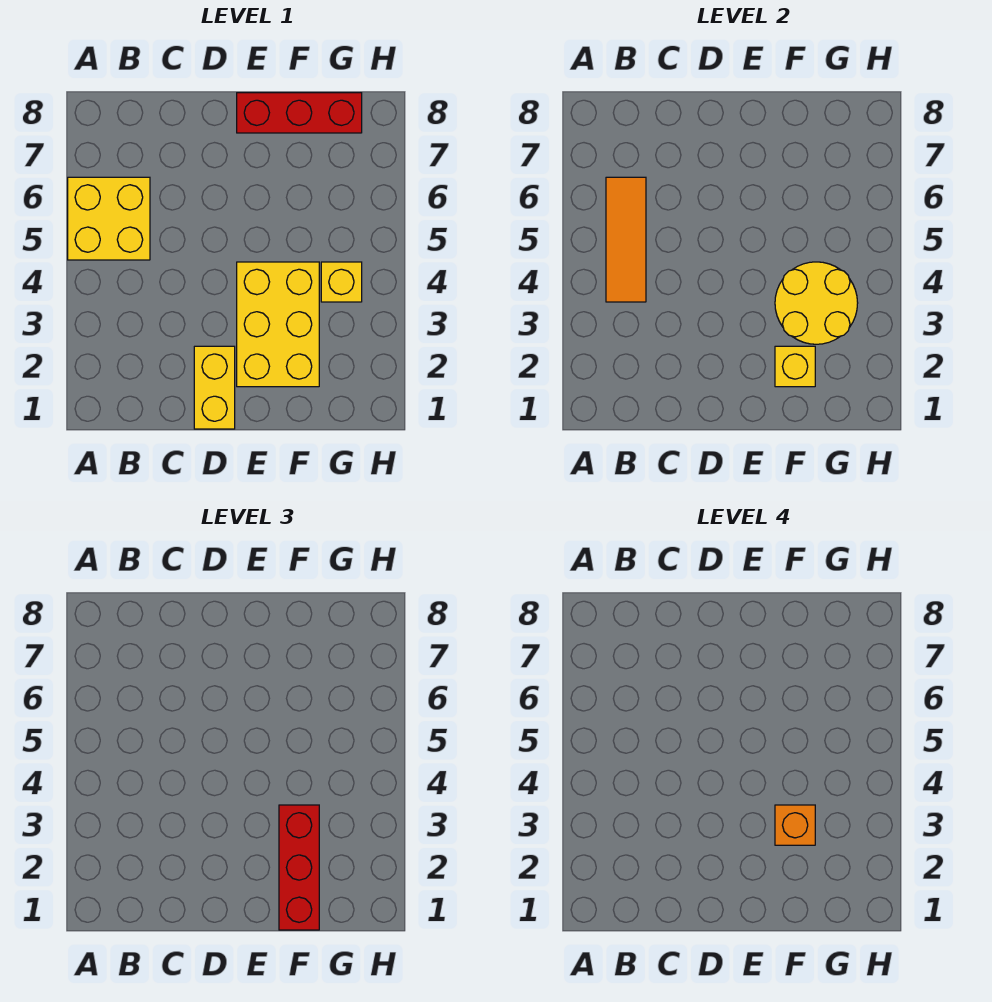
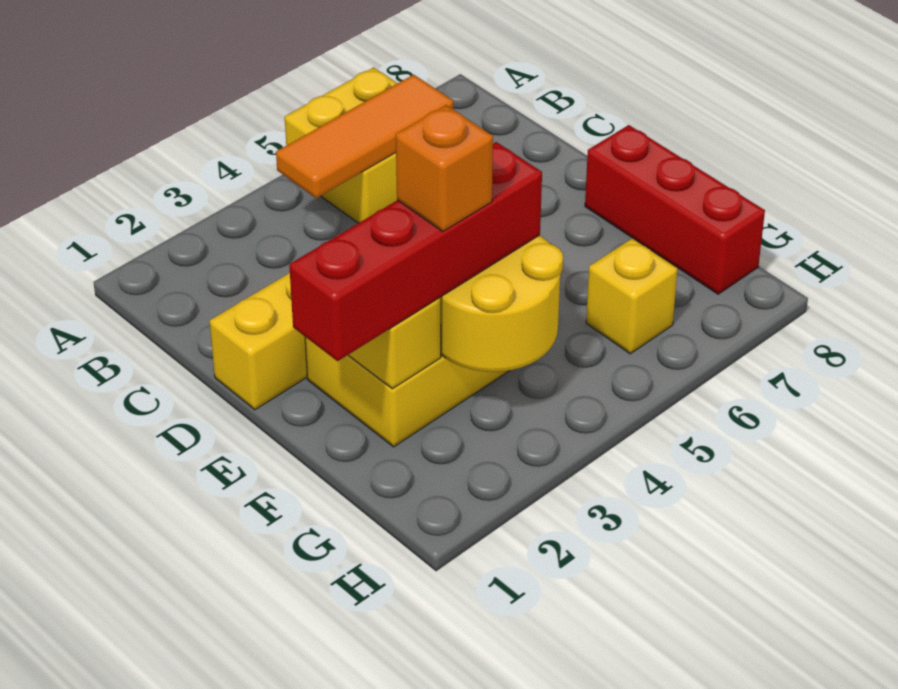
red 1x3 brick [279,805,319,930] -> red 1x4 brick [289,142,542,361]
yellow 1x1 brick [321,262,362,302] -> yellow 1x1 brick moved to [586,238,678,354]

